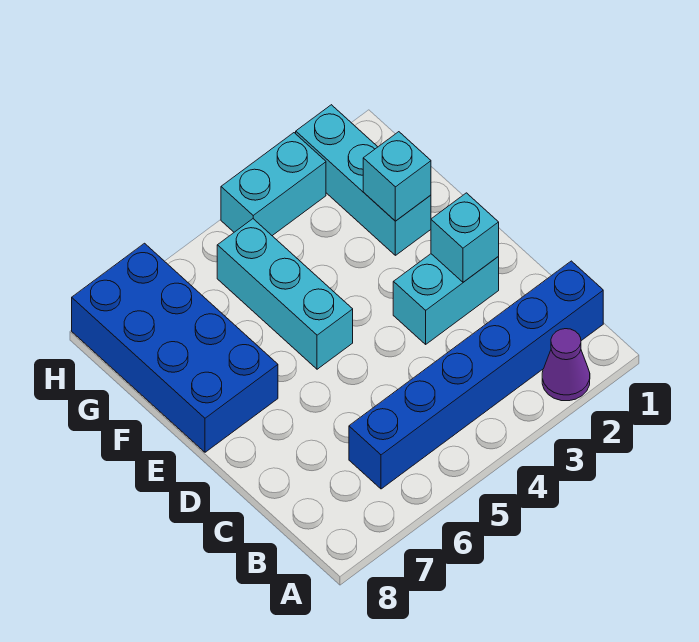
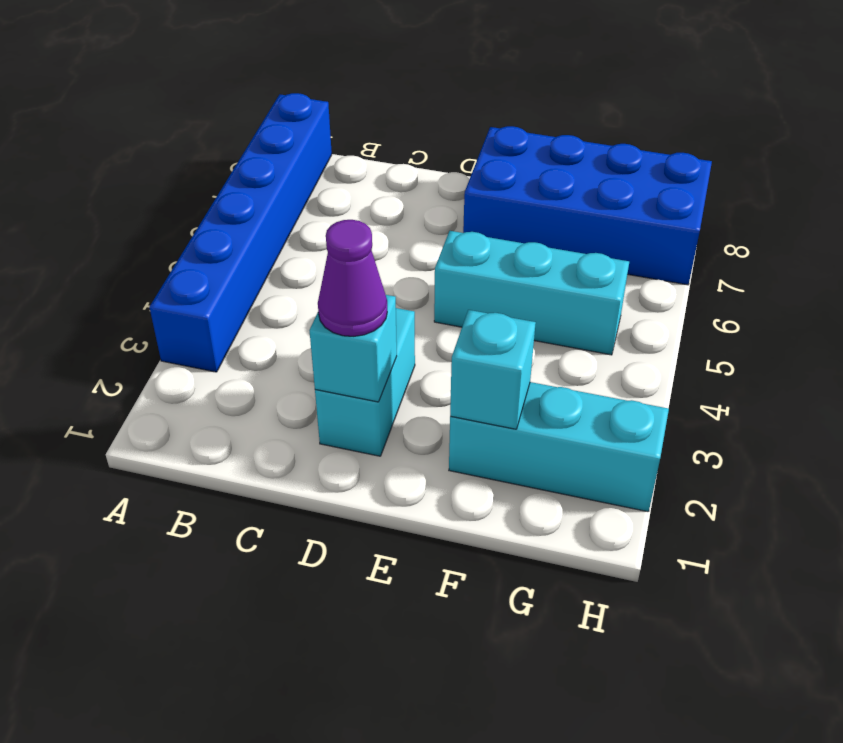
purple 1x1 cone [542,329,590,401] -> purple 1x1 cone moved to [318,220,387,336]
blue 1x6 brick [349,261,603,489] -> blue 1x6 brick moved to [149,93,332,372]
cyan 1x2 brick [221,133,326,236] -> none

